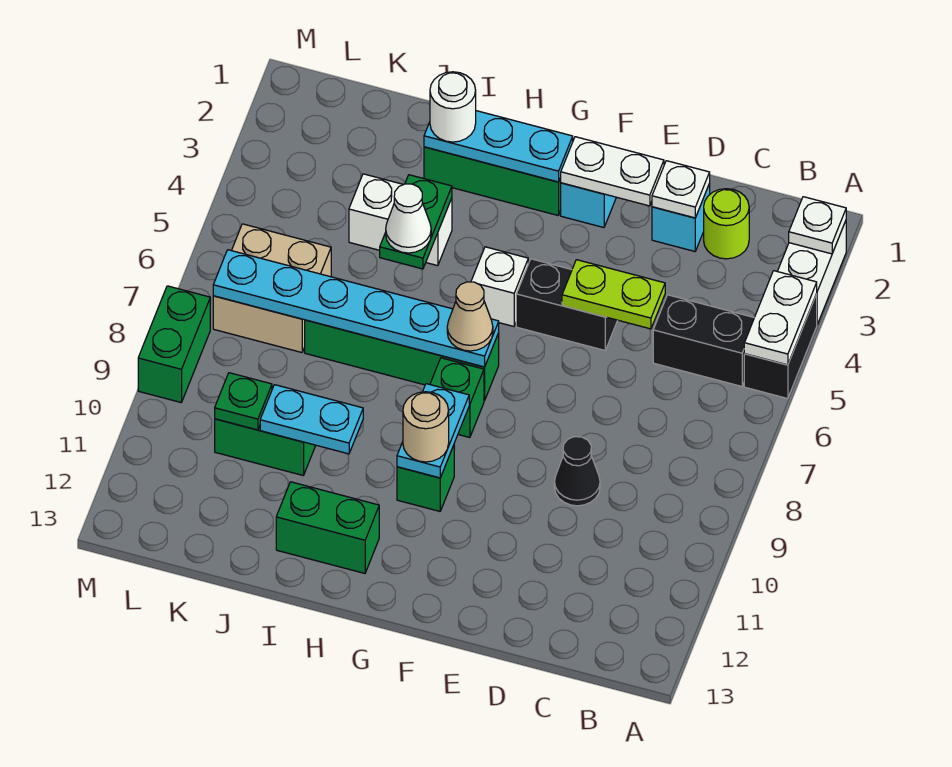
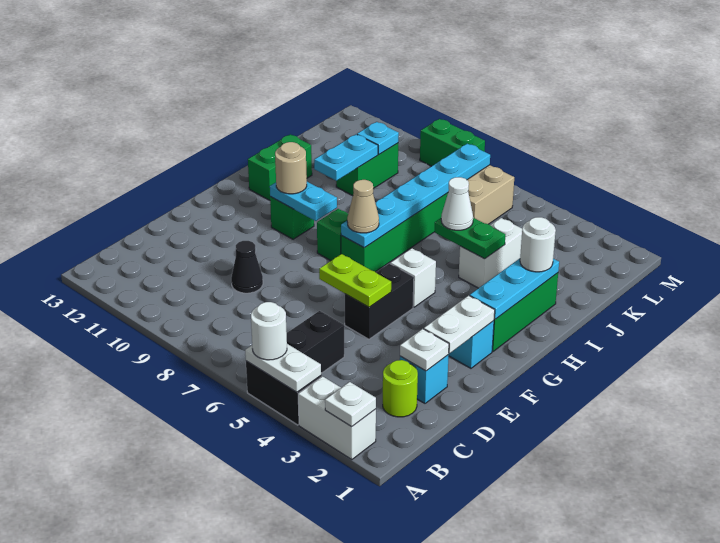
none -> white 1x1 round brick [251,302,287,360]
lime 1x2 plate [562,260,665,329] -> lime 1x2 plate turned to [319,254,391,307]
green 1x1 plate [215,373,272,430] -> cyan 1x1 plate [357,122,399,154]

